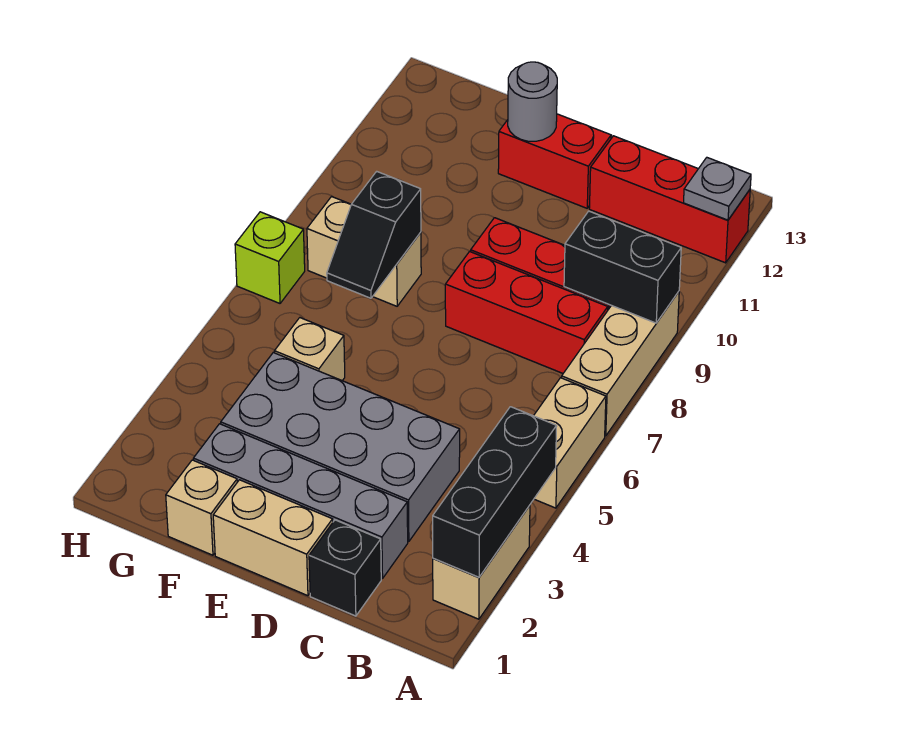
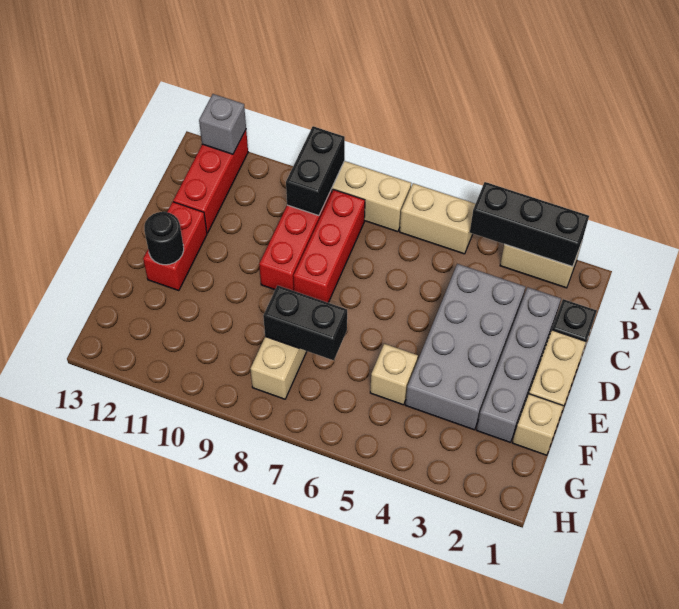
grey 1x1 plate [684,158,751,220] -> grey 1x1 brick [199,94,246,154]
grey 1x1 round brick [508,62,557,141] -> black 1x1 round brick [144,212,184,265]
black 1x2 slope [327,171,421,298] -> black 1x2 brick [263,285,347,360]
lime 1x1 brick [235,212,305,303] -> none

